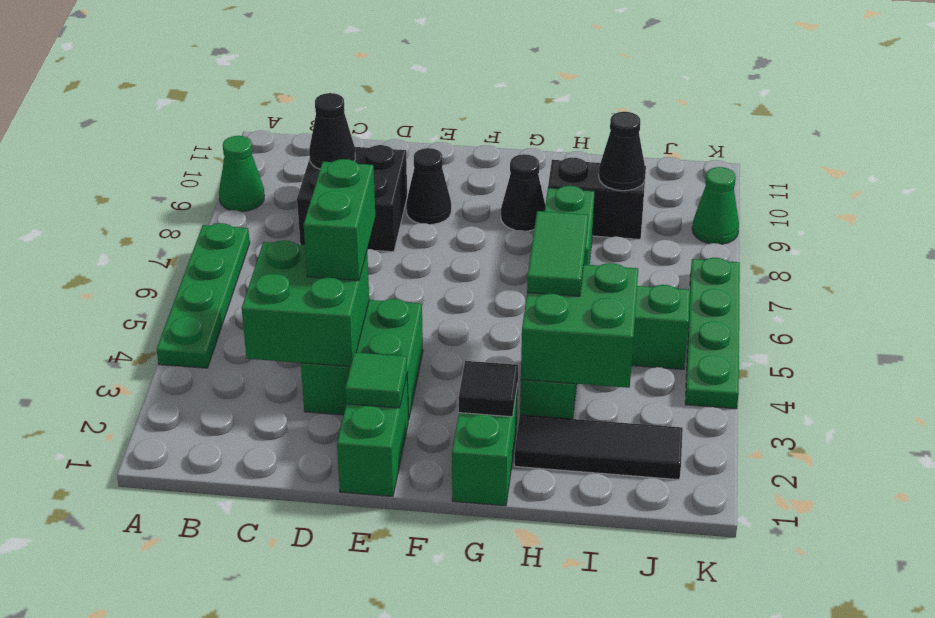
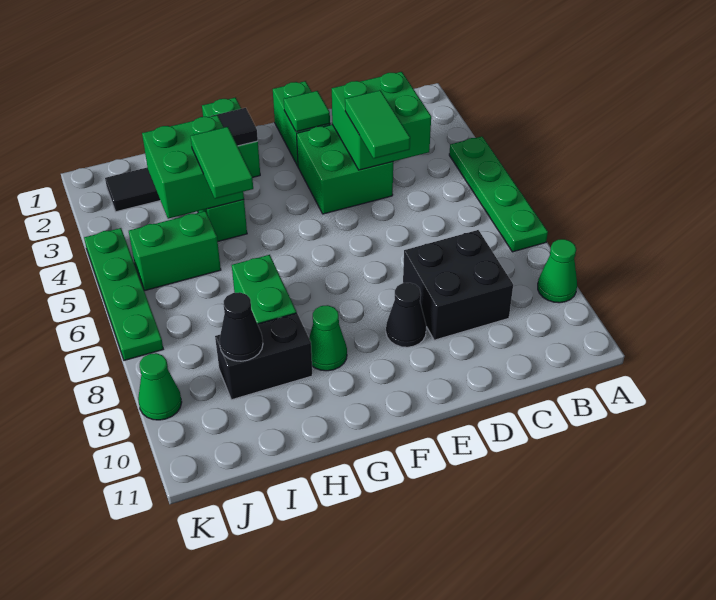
black 1x1 cone [309,93,355,169] -> none
green 1x2 brick [304,159,375,281] -> green 1x2 tile [345,90,410,159]
black 1x1 cone [501,154,545,231] -> green 1x1 cone [309,305,347,371]

